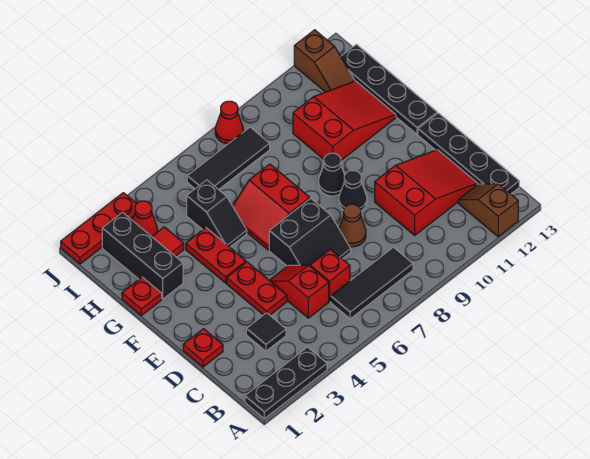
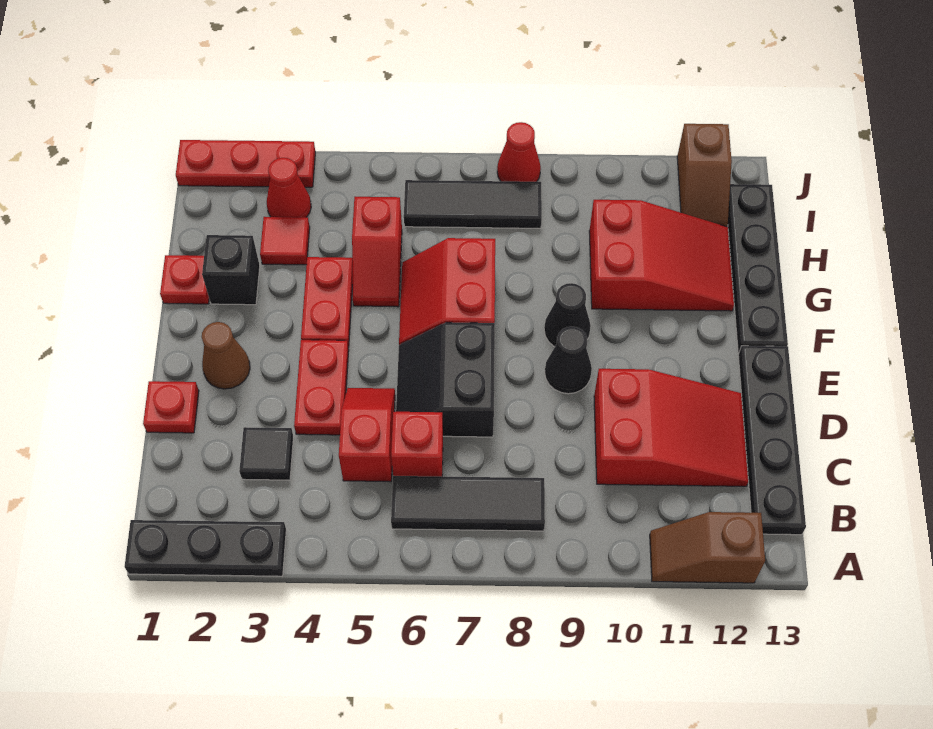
brown 1x2 slope [458,184,518,237] -> brown 1x2 slope turned to [650,512,765,583]
black 2x2 slope [269,198,351,266] -> black 2x2 slope turned to [396,322,495,437]
brown 1x1 cone [339,204,366,247] -> brown 1x1 cone moved to [202,322,250,389]
black 1x3 brick [102,212,183,299] -> black 1x1 brick [202,235,260,305]
black 1x2 slope [187,180,247,247] -> red 1x2 slope [352,197,402,307]

